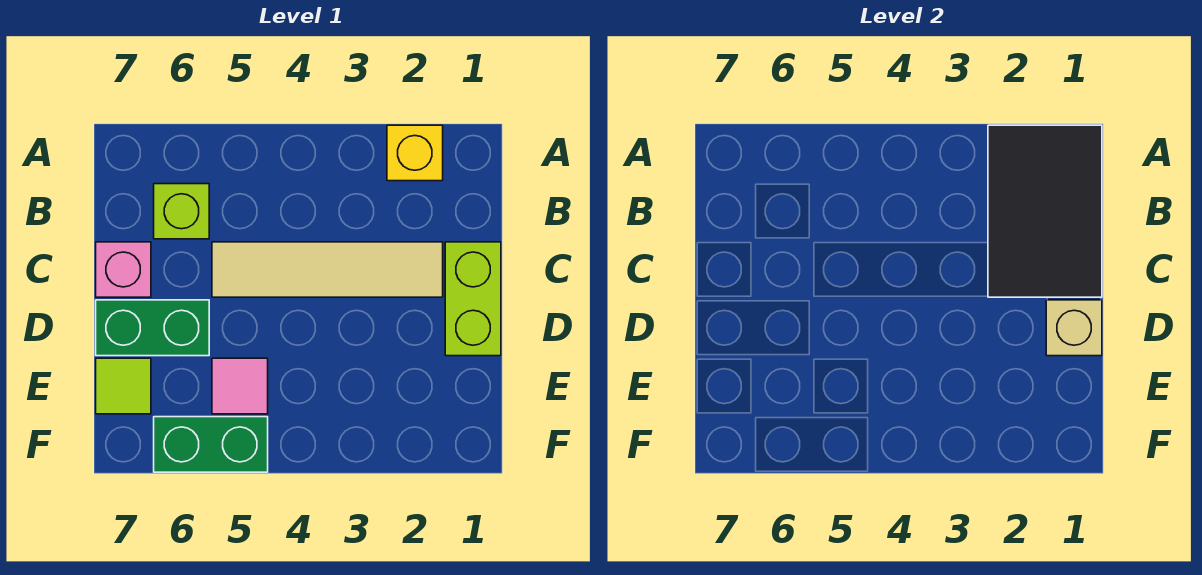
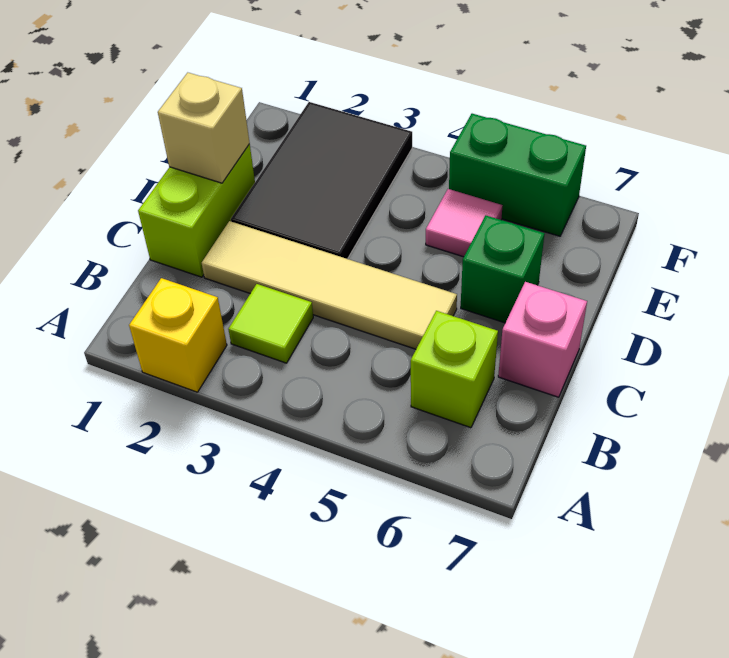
black 2x3 tile [988,125,1102,297] -> black 2x3 tile moved to [231,102,412,259]
green 1x2 brick [96,300,209,356] -> green 1x1 brick [461,215,545,323]
lime 1x1 tile [96,358,151,414] -> lime 1x1 tile moved to [228,284,313,363]

